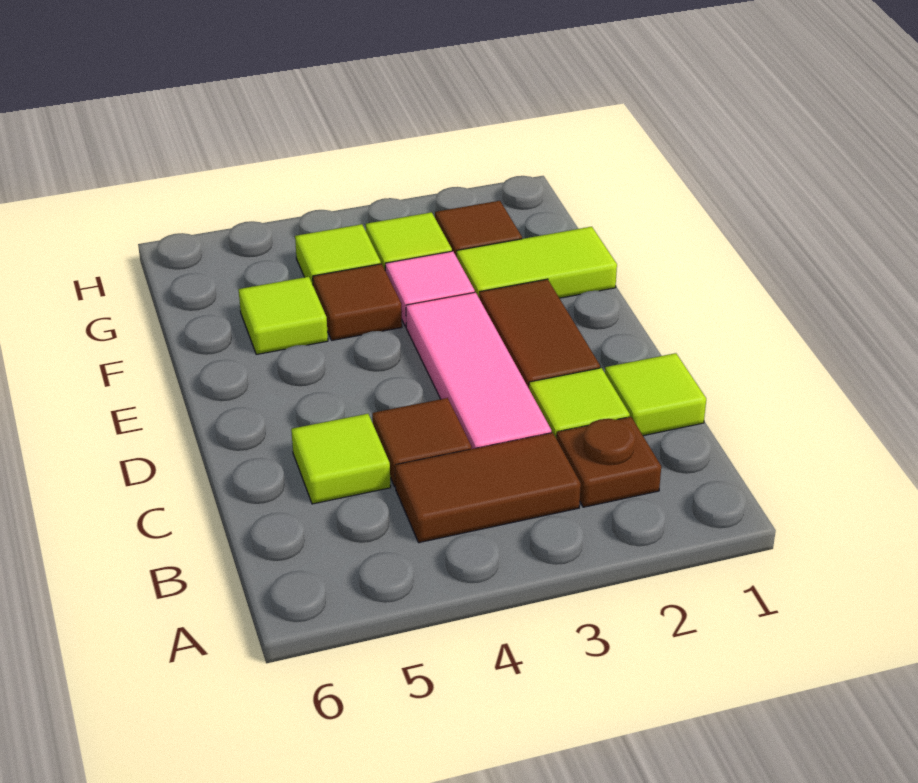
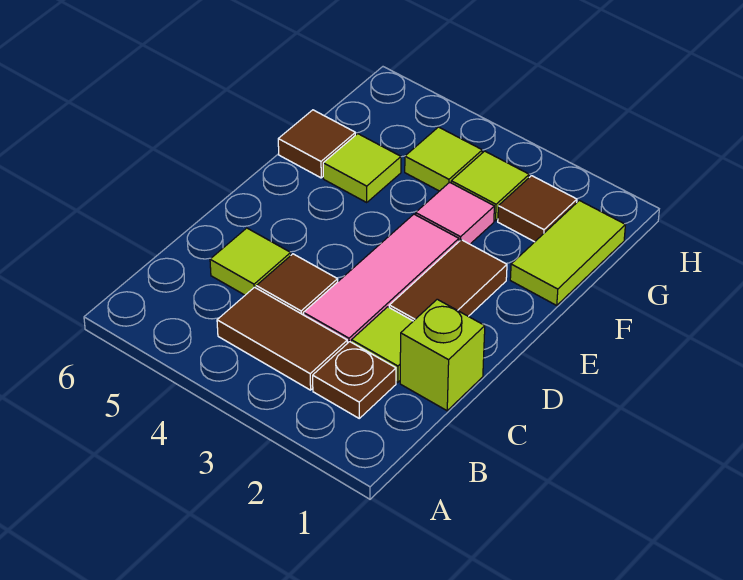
lime 1x1 tile [605,353,706,436] -> lime 1x1 brick [400,299,485,411]
lime 1x2 tile [457,227,617,298] -> lime 1x2 tile turned to [510,200,625,305]
brown 1x1 tile [313,264,402,340] -> brown 1x1 tile moved to [278,110,355,178]

